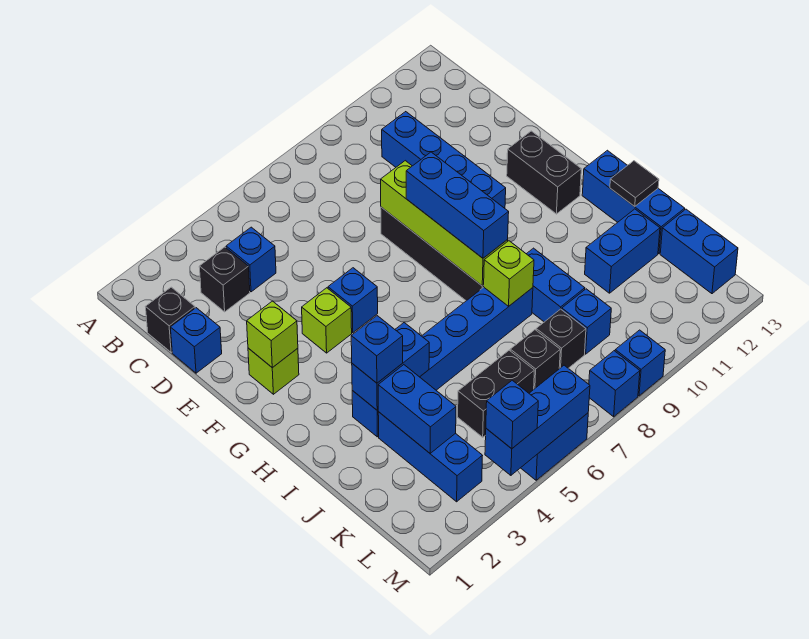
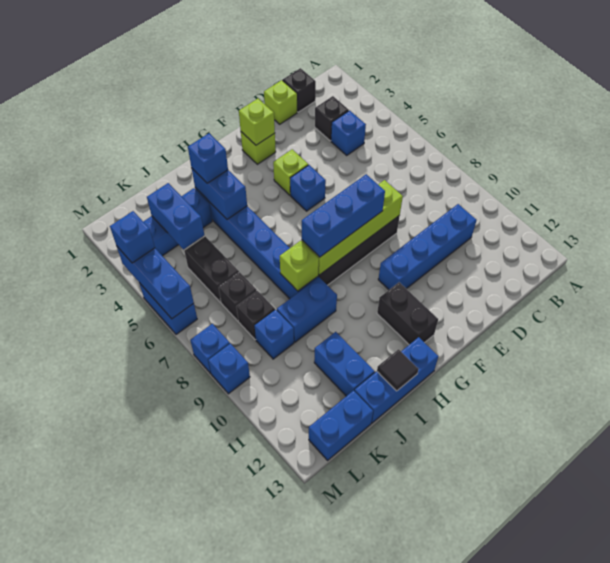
blue 1x1 brick [170,308,222,373] -> lime 1x1 brick [264,80,297,124]
black 1x2 brick [507,131,581,214] -> black 1x2 brick turned to [377,282,438,345]
blue 1x2 brick [378,365,456,453] -> blue 1x2 brick turned to [147,183,204,249]

